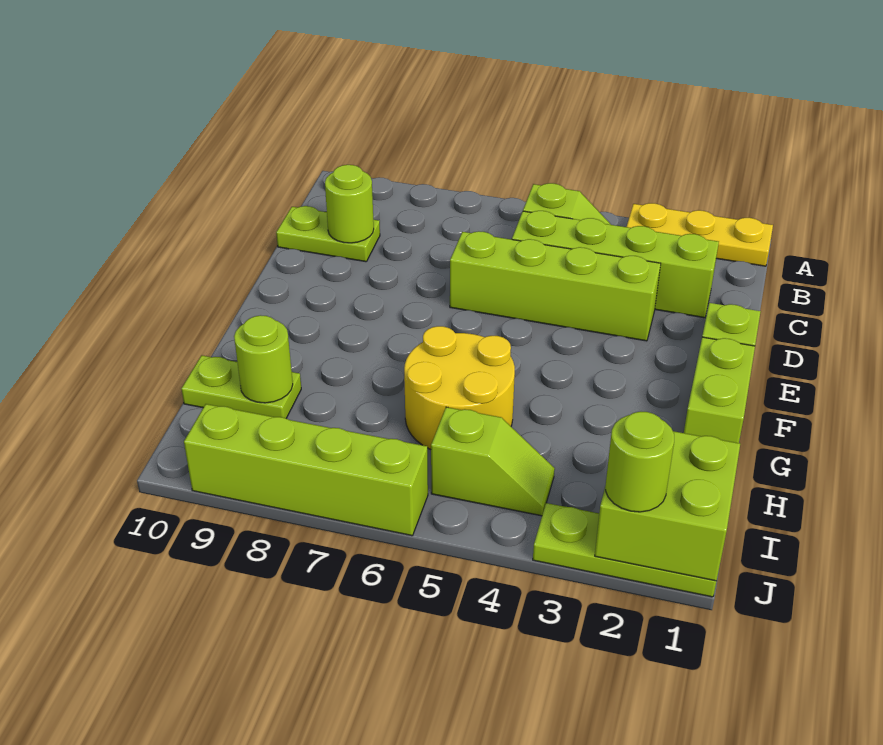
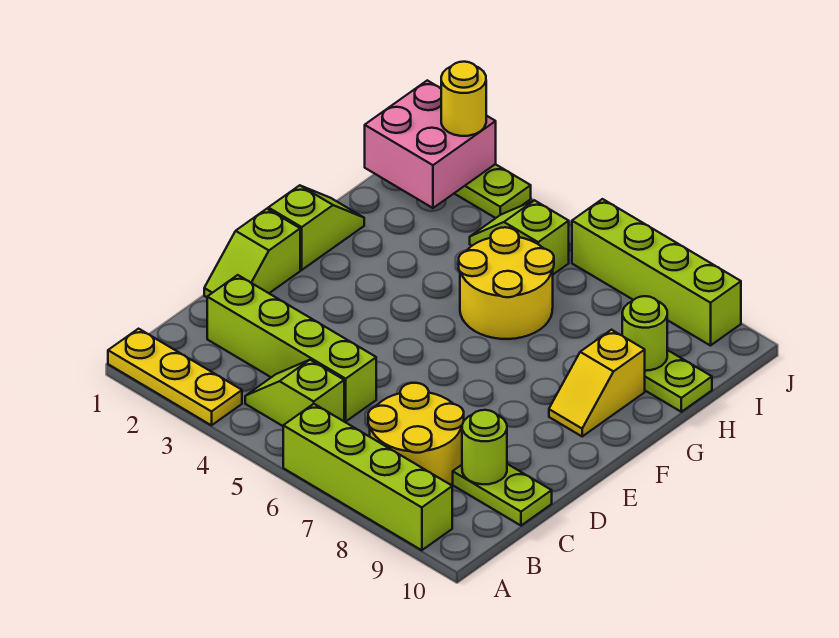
none -> yellow 2x2 round brick [368,383,464,485]
lime 1x4 brick [450,231,661,341] -> lime 1x4 brick moved to [283,404,452,550]
lime 1x2 brick [684,337,755,443] -> lime 1x2 slope [268,185,364,270]
none -> yellow 1x2 slope [549,330,645,436]
lime 2x2 brick [595,431,740,581] -> pink 2x2 brick [365,80,496,208]
lime 1x1 round brick [606,411,674,512] -> yellow 1x1 round brick [441,62,486,136]

